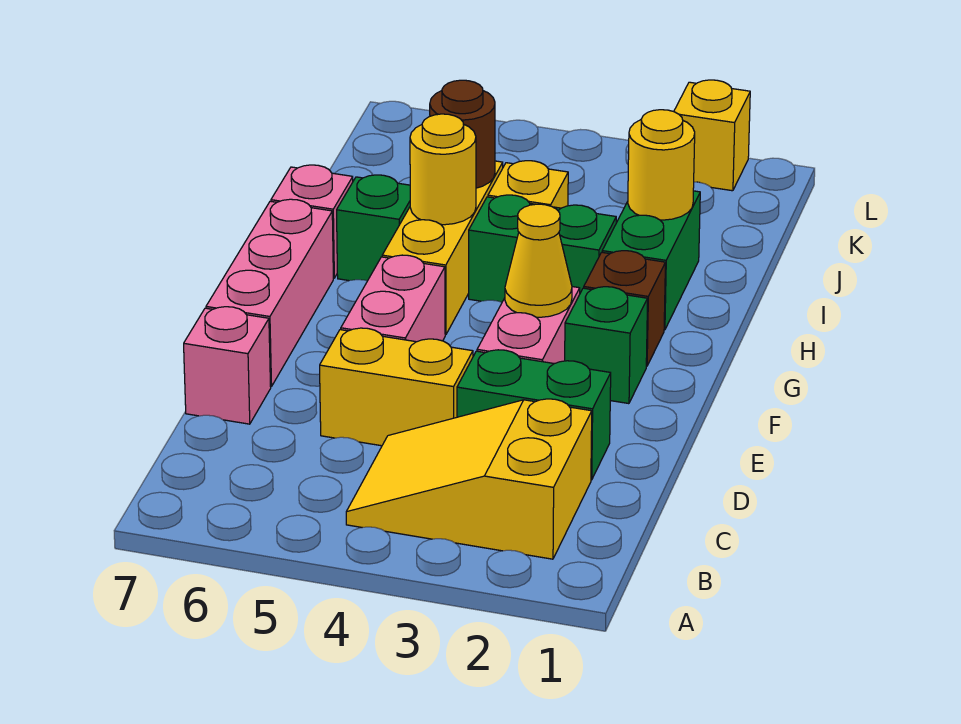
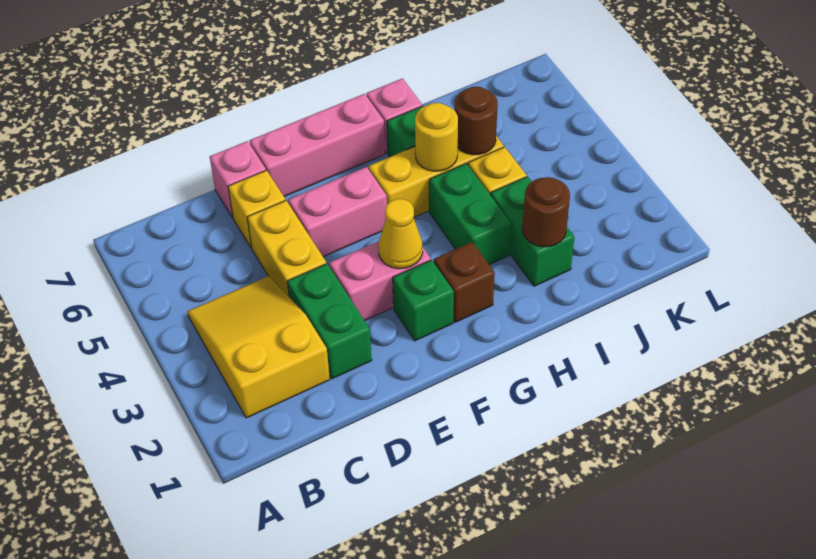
green 1x2 brick [602,191,700,330] -> green 1x2 brick turned to [491,176,574,286]
yellow 1x1 round brick [628,110,695,220] -> brown 1x1 round brick [522,177,570,247]
yellow 1x1 brick [674,80,750,191] -> yellow 1x1 brick moved to [228,170,286,248]

